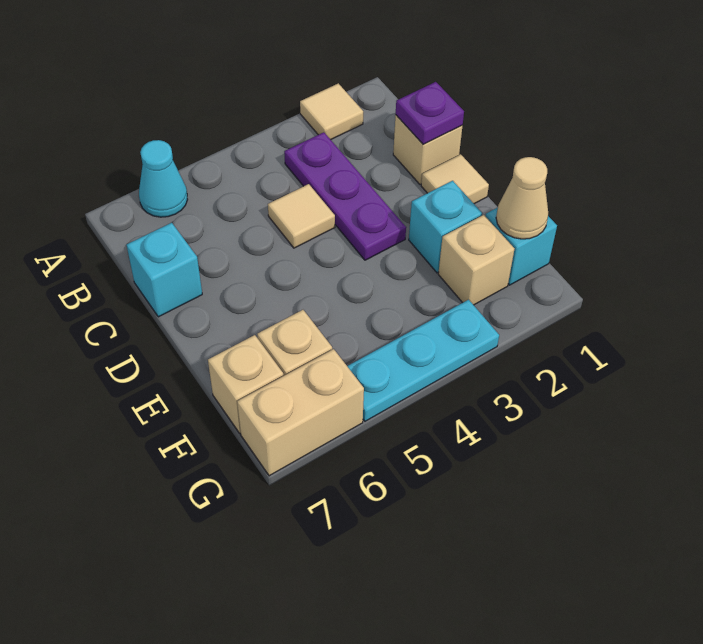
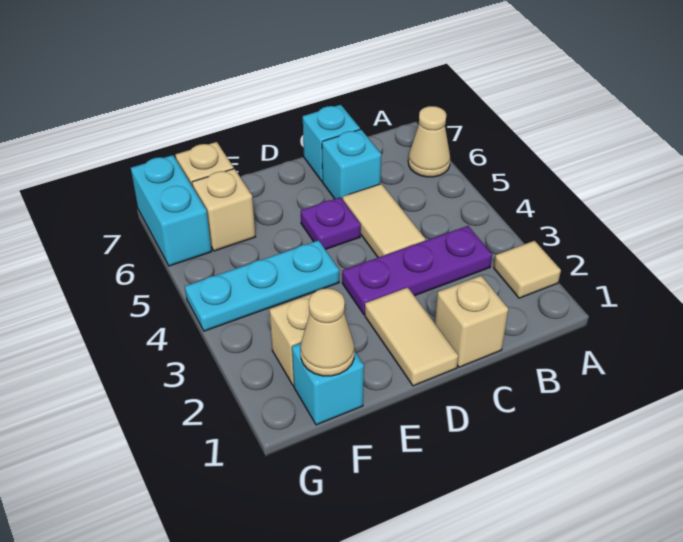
cyan 1x1 cone [139,140,188,217] -> tan 1x1 cone [408,106,450,177]
purple 1x1 plate [396,82,464,144] -> purple 1x1 plate moved to [301,197,361,250]
tan 1x1 tile [268,184,335,248] -> tan 1x2 tile [343,184,426,257]
tan 1x1 tile [421,154,489,204] -> tan 1x2 tile [365,287,458,386]
cyan 1x1 brick [409,181,482,273] -> cyan 1x1 brick moved to [322,129,381,200]
cyan 1x3 plate [347,300,499,421] -> cyan 1x3 plate turned to [185,240,339,331]
tan 1x2 brick [237,349,364,476] -> cyan 1x2 brick [131,155,212,266]

